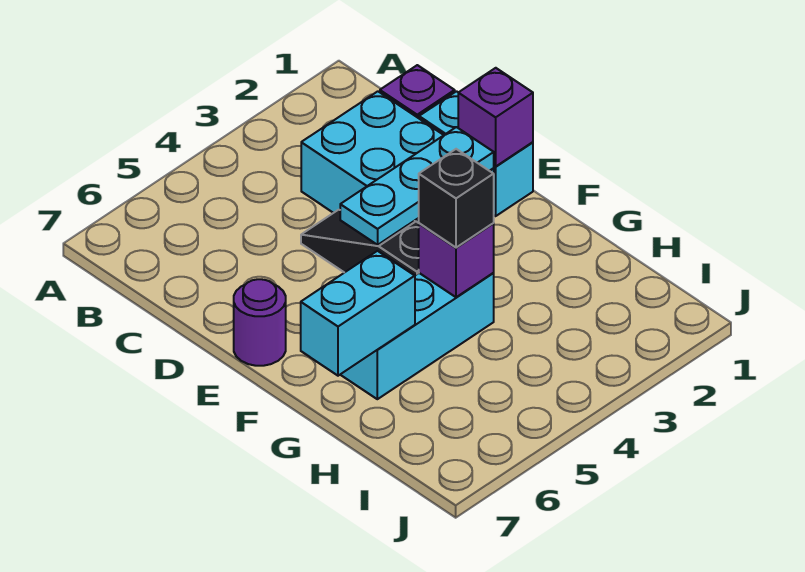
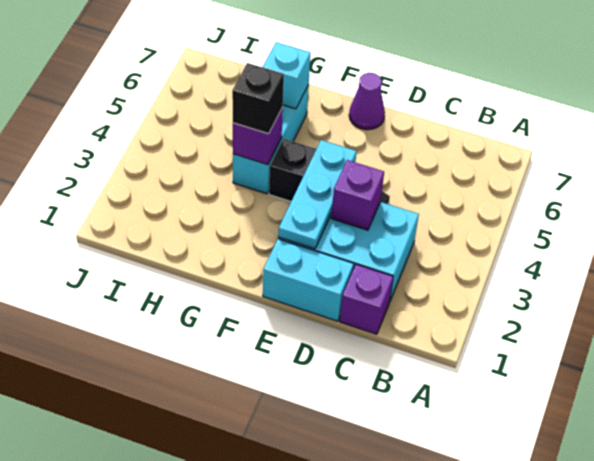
purple 1x1 brick [458,68,533,166] -> purple 1x1 brick moved to [331,160,384,230]
purple 1x1 round brick [234,279,286,366] -> purple 1x1 cone [349,73,385,130]
cyan 1x2 brick [301,251,415,376] -> cyan 1x1 brick [263,42,310,109]

